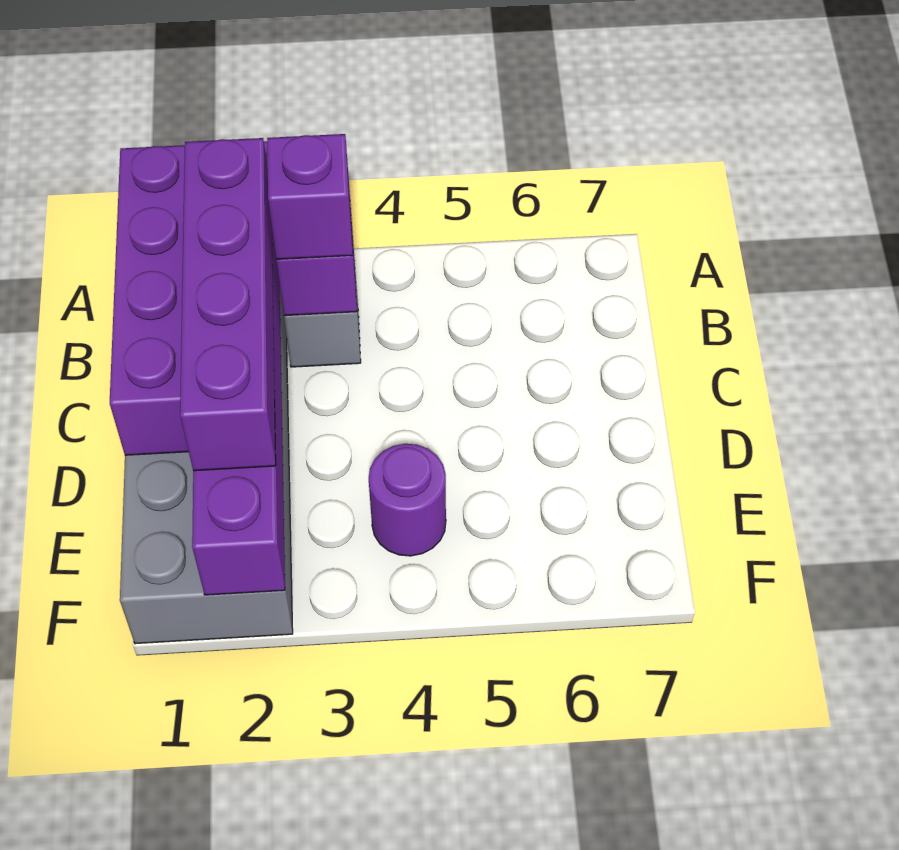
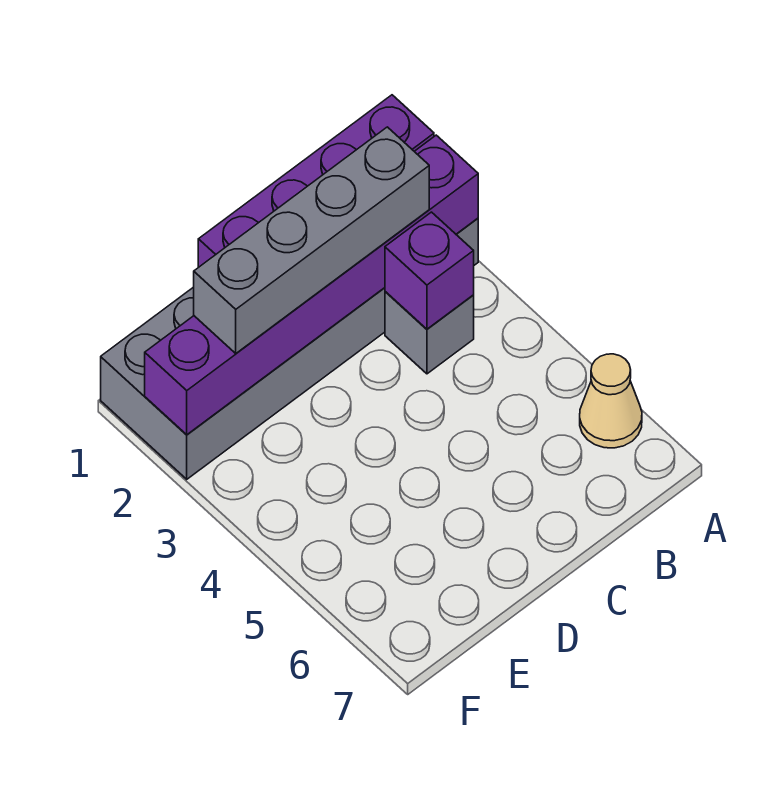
none -> tan 1x1 cone [580,354,642,448]
purple 1x4 brick [180,138,276,471] -> grey 1x4 brick [194,127,429,353]
purple 1x1 brick [267,134,353,259] -> none
purple 1x1 round brick [369,444,446,556] -> none

